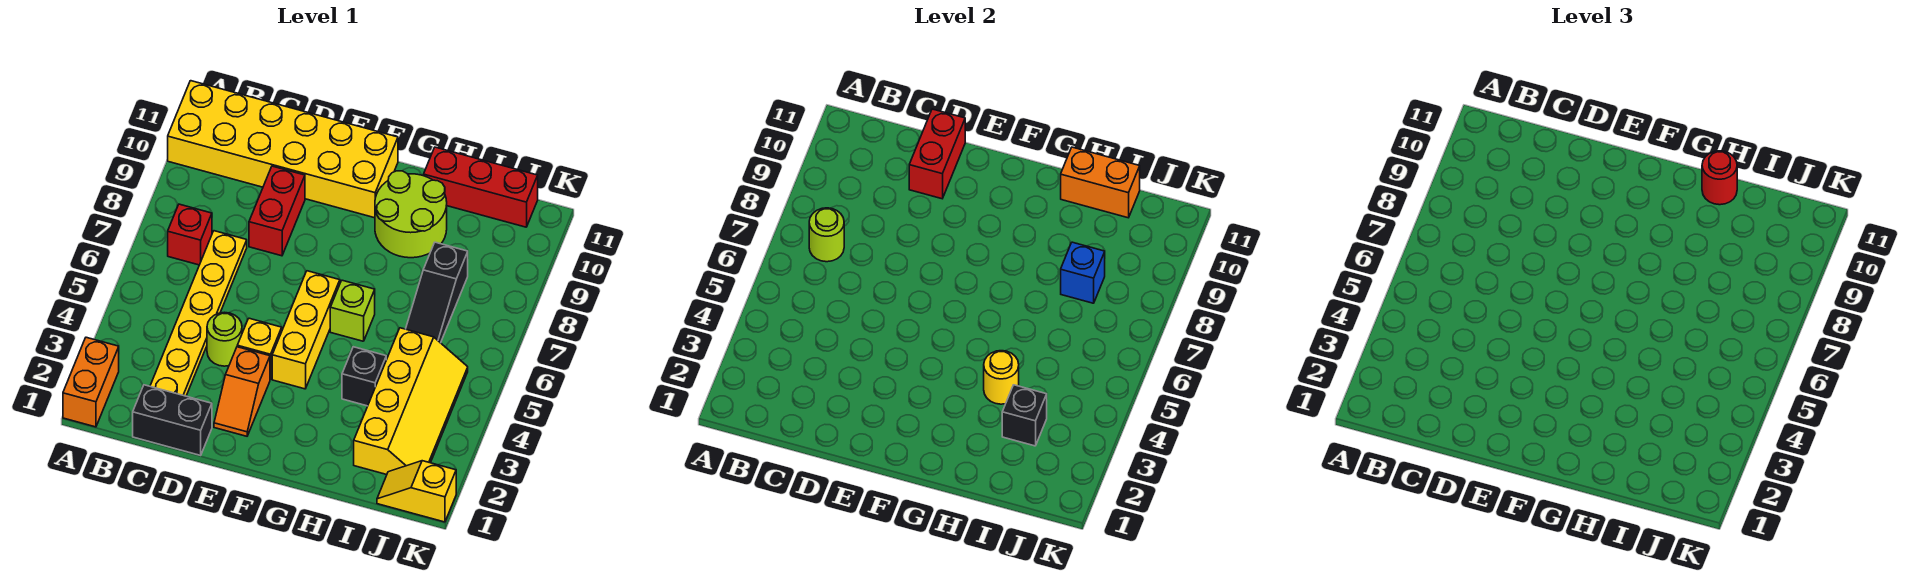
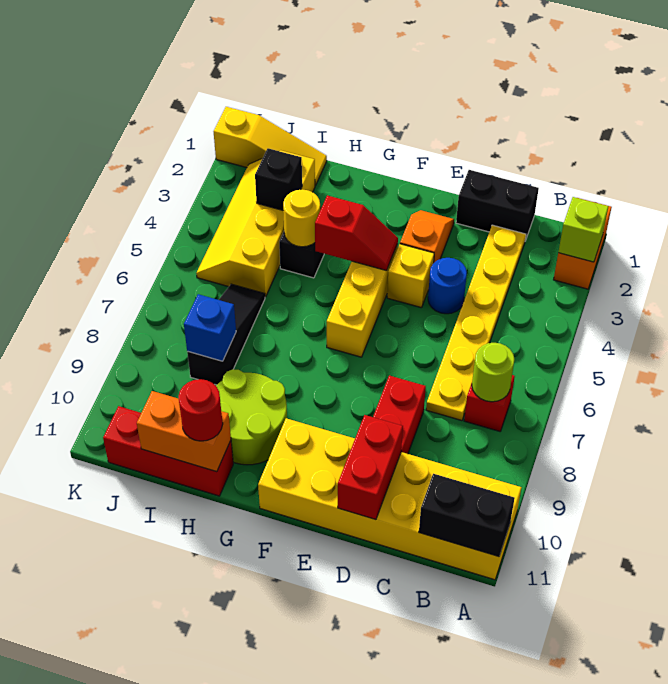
none -> black 1x2 brick [419,474,515,557]
lime 1x1 round brick [207,312,242,366] -> blue 1x1 round brick [428,258,467,314]
none -> red 1x2 slope [315,195,398,271]
lime 1x1 brick [330,280,375,341] -> lime 1x1 brick moved to [558,197,609,262]
yellow 1x2 slope [377,461,456,522] -> yellow 1x3 slope [214,107,327,186]

